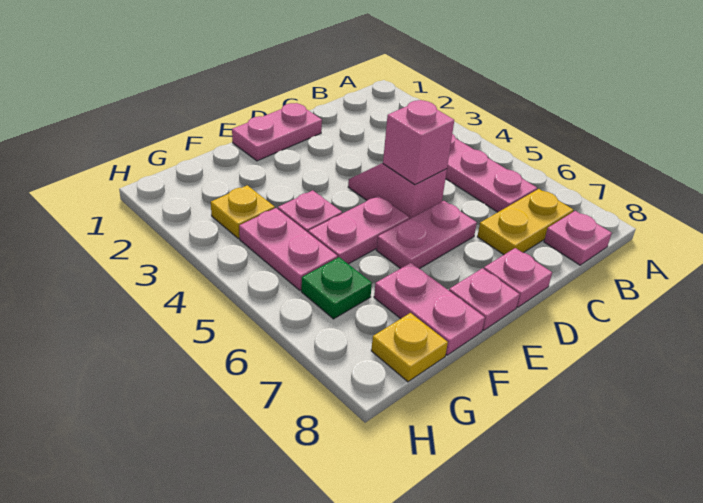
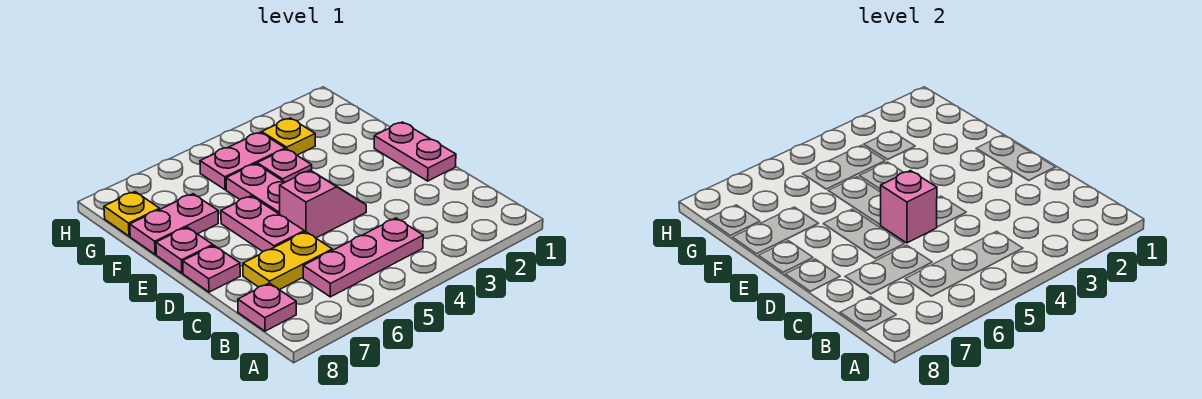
yellow 1x2 plate [477,189,573,255] -> yellow 1x2 plate turned to [243,232,332,290]
green 1x1 plate [301,257,372,319] -> none

